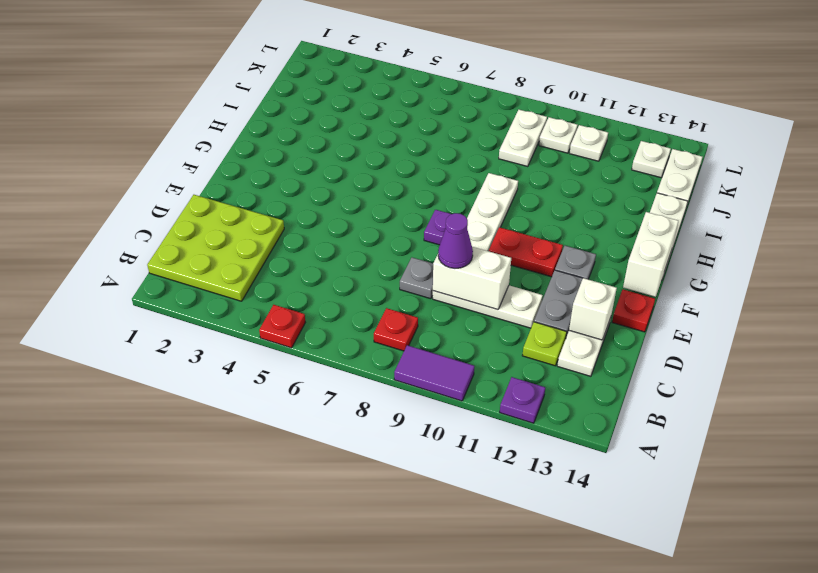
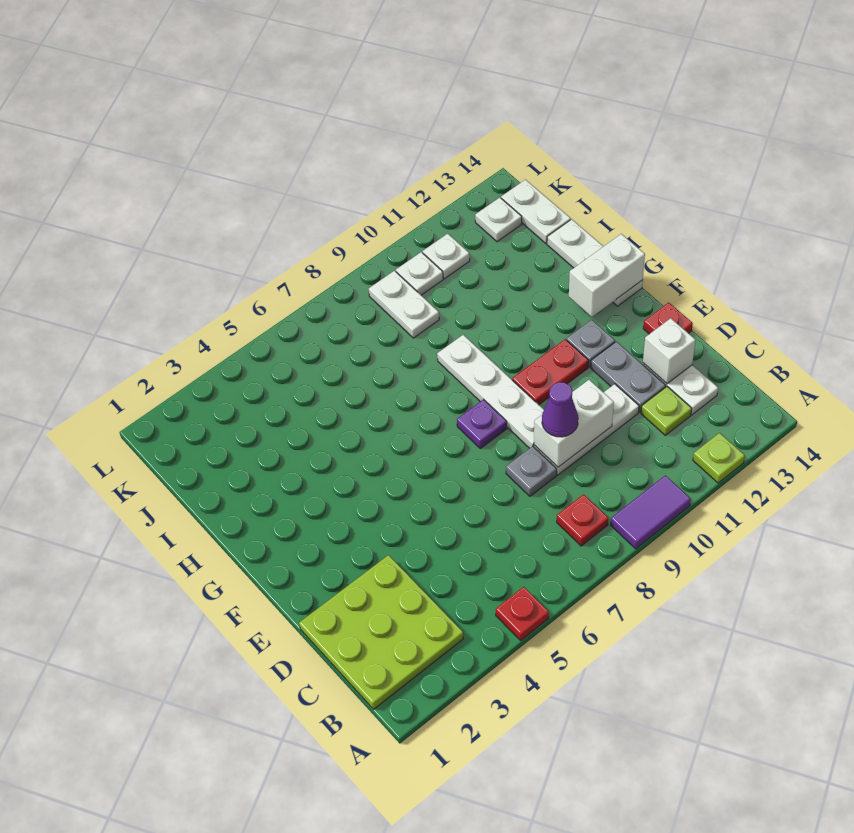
purple 1x1 plate [500,377,545,423] -> lime 1x1 plate [693,433,745,483]
white 1x2 brick [623,212,678,297] -> white 1x2 brick turned to [569,234,645,317]

